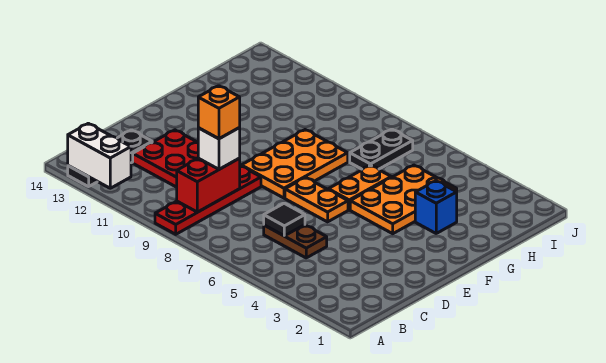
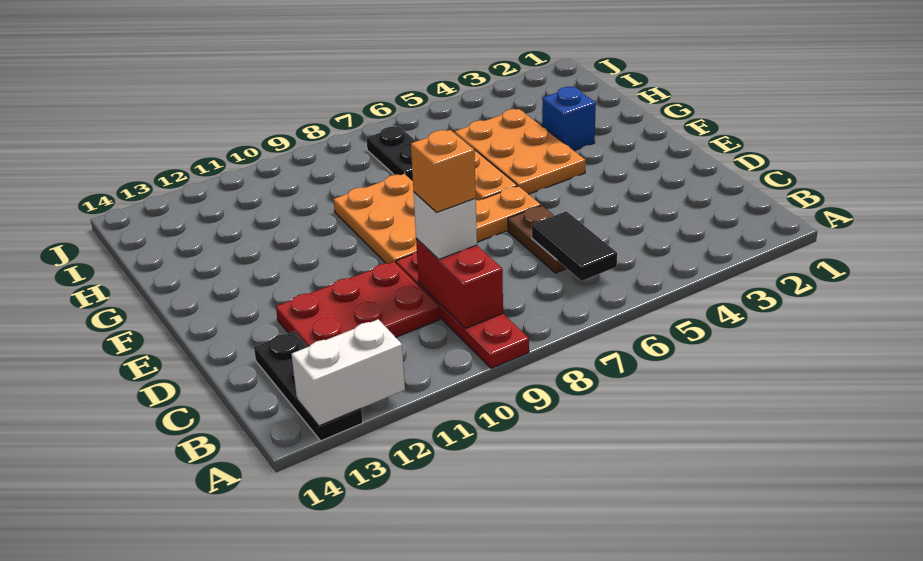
brown 1x2 plate [264,225,327,258] -> brown 1x2 plate turned to [508,205,567,273]
black 1x1 tile [264,203,305,236] -> black 1x2 tile [532,211,617,281]

